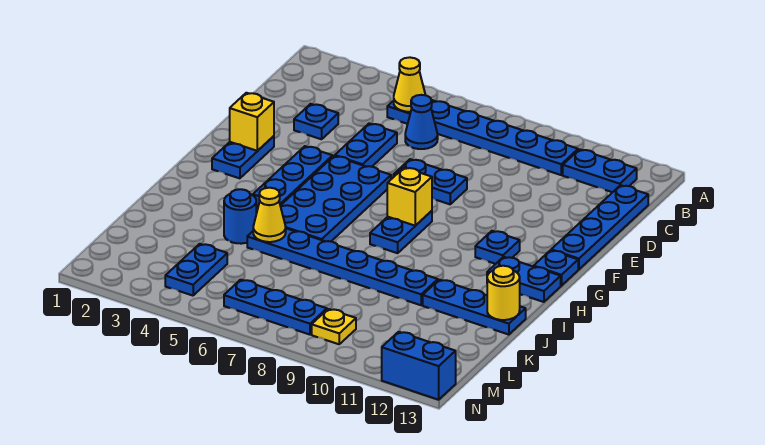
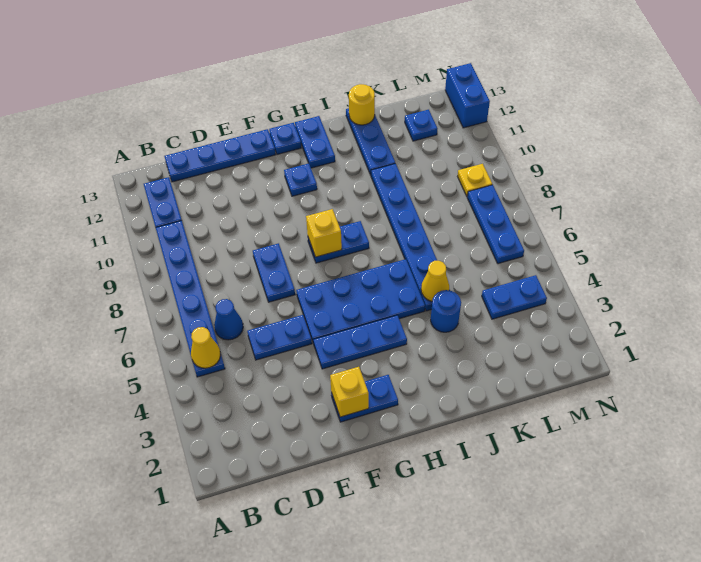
blue 1x1 plate [294,104,338,139] -> blue 1x1 plate moved to [405,110,438,141]

